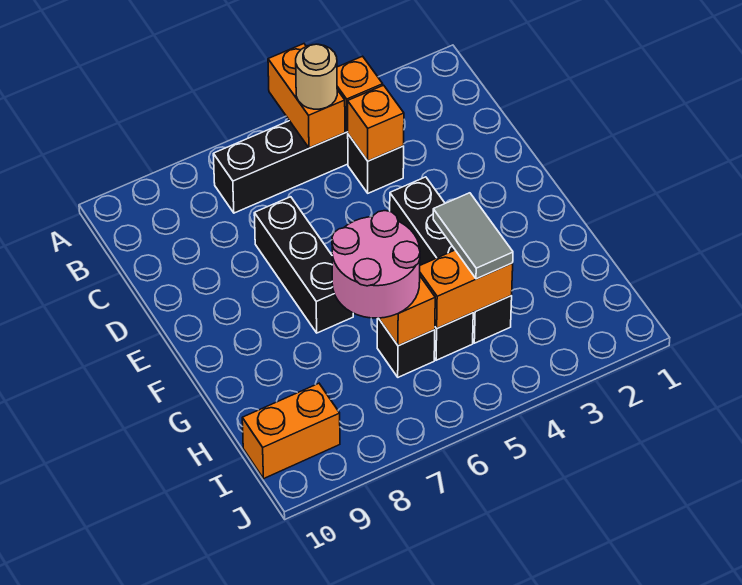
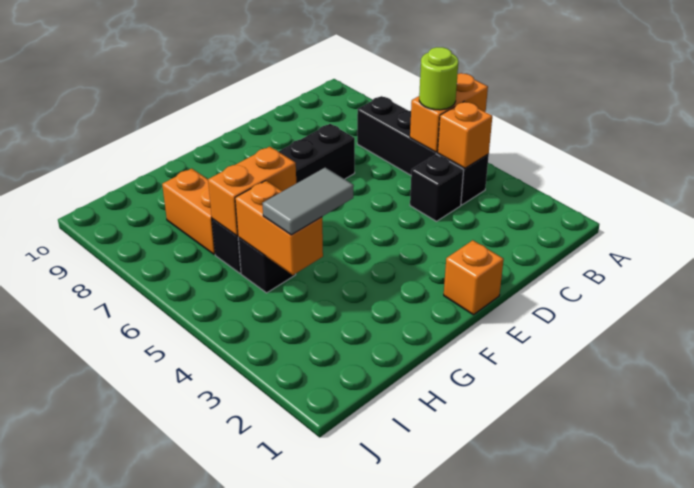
tan 1x1 round brick [296,44,337,109] -> lime 1x1 round brick [419,47,458,110]
orange 1x1 brick [348,85,404,161] -> orange 1x1 brick moved to [444,240,504,315]
black 1x4 brick [390,177,512,343] -> none
pink 2x2 round brick [332,211,420,318] -> none
orange 1x2 brick [242,383,340,479] -> orange 1x2 brick moved to [162,168,215,254]

